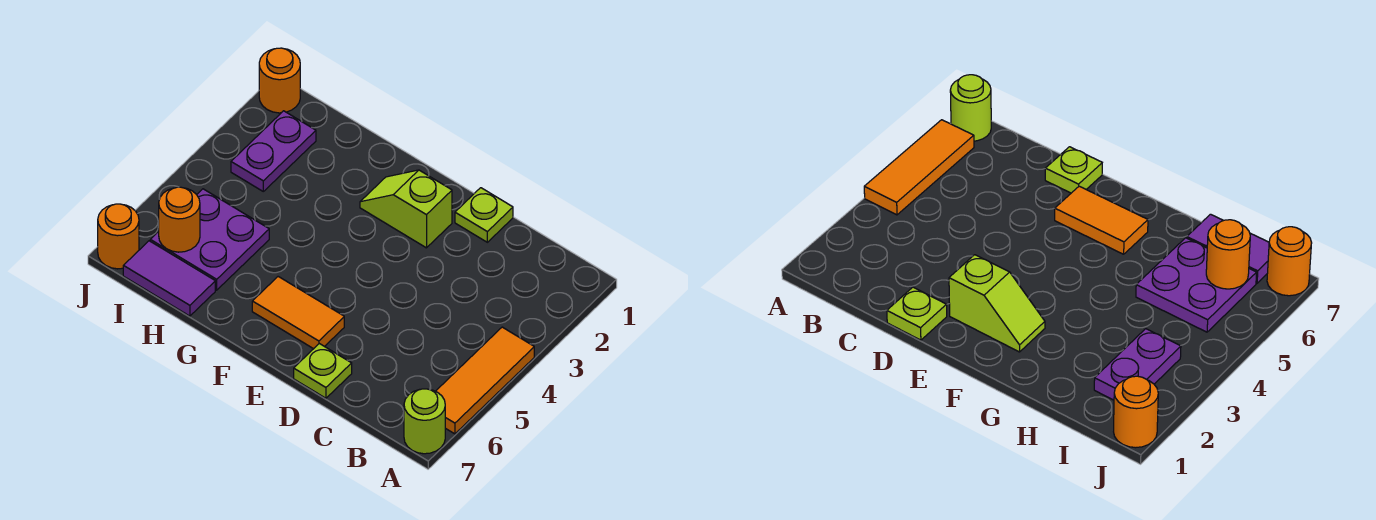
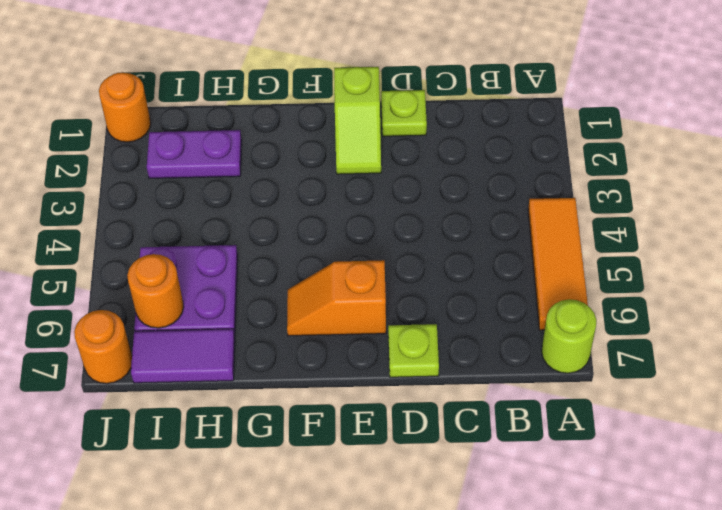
lime 1x2 slope [360,170,452,248] -> lime 1x2 slope turned to [334,67,381,174]
orange 1x2 tile [252,277,344,349] -> orange 1x2 slope [287,260,386,336]
purple 1x2 plate [231,111,316,191] -> purple 1x2 plate turned to [147,130,242,178]

